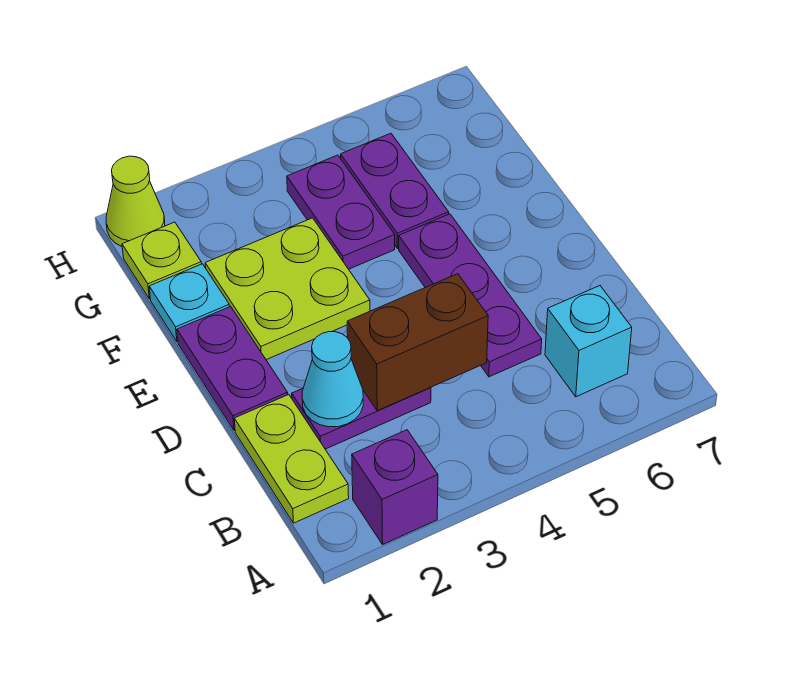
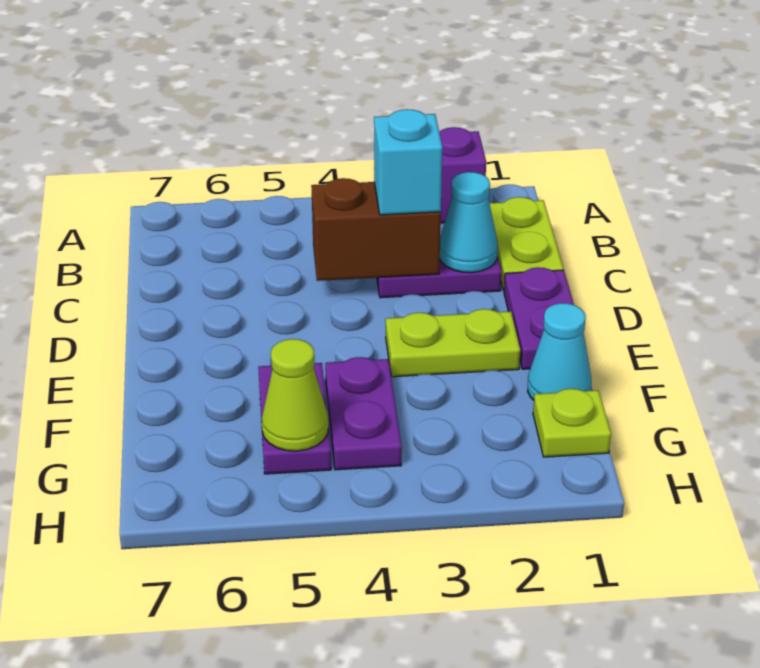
cyan 1x1 brick [545,286,632,397] -> cyan 1x1 brick moved to [374,109,442,215]
purple 1x3 plate [399,214,542,377] -> none
lime 2x2 plate [205,218,370,360] -> lime 1x2 plate [386,309,520,377]
cyan 1x1 plate [149,264,230,342] -> cyan 1x1 cone [528,303,592,400]
lime 1x1 cone [106,156,165,246] -> lime 1x1 cone moved to [262,339,329,451]

